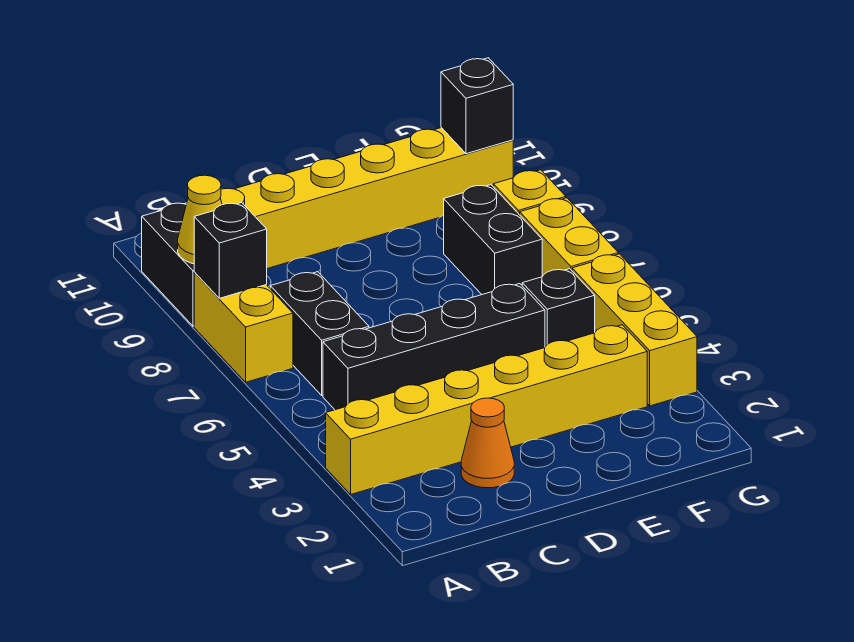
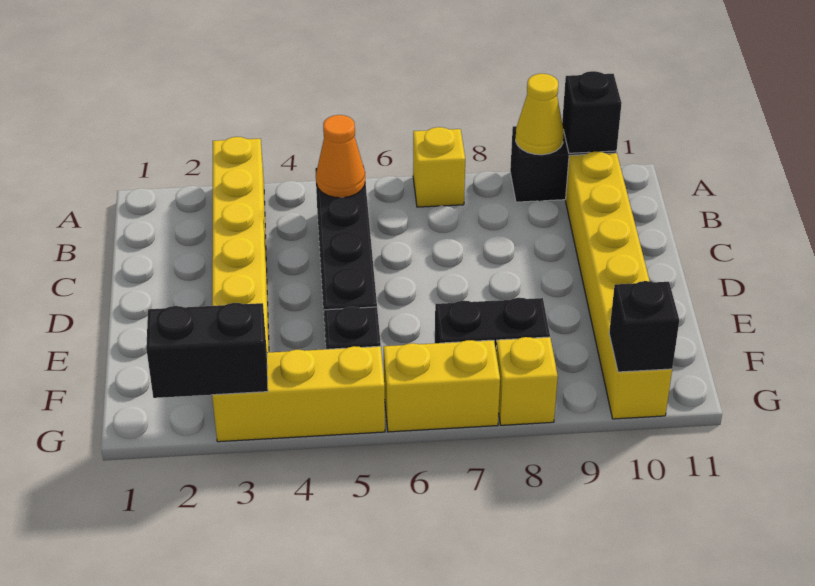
yellow 1x2 brick [194,273,293,382] -> yellow 1x1 brick [413,127,465,207]
black 1x1 brick [194,203,267,298] -> black 1x1 brick moved to [562,71,622,153]
black 1x2 brick [270,272,369,396] -> black 1x2 brick moved to [146,303,268,398]
orange 1x1 cone [461,398,514,488] -> orange 1x1 cone moved to [316,115,365,198]

